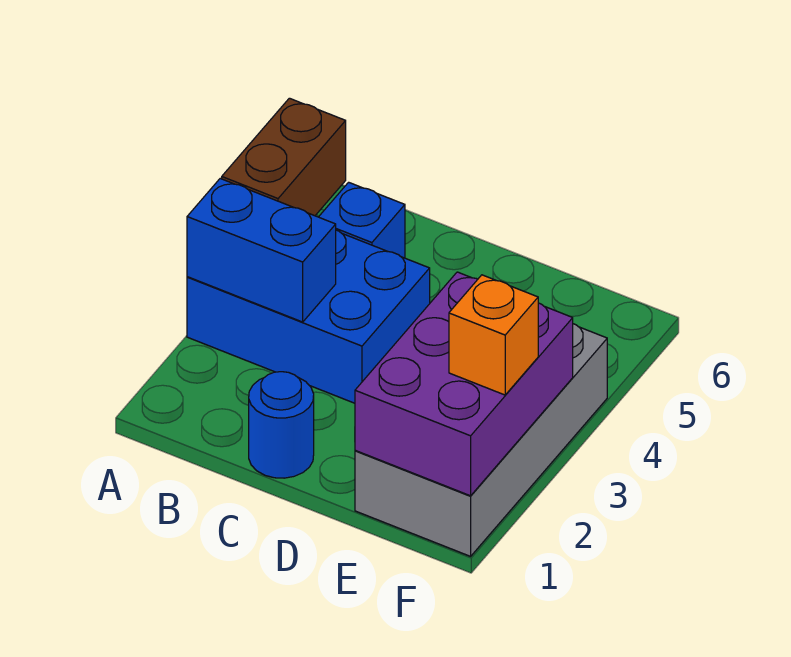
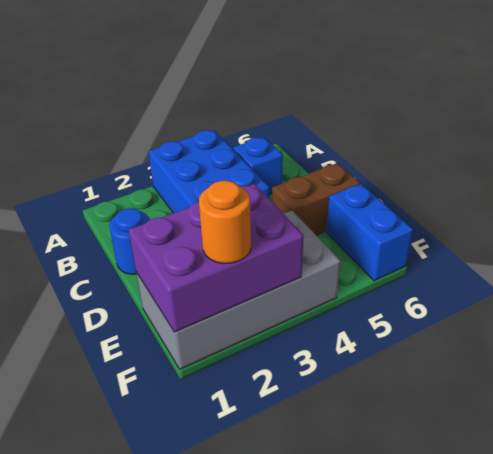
blue 1x2 brick [187,179,336,322] -> blue 1x2 brick moved to [326,184,413,281]
brown 1x2 brick [222,98,346,216] -> brown 1x2 brick moved to [272,163,360,235]
orange 1x1 brick [449,275,538,395] -> orange 1x1 round brick [199,181,251,264]

